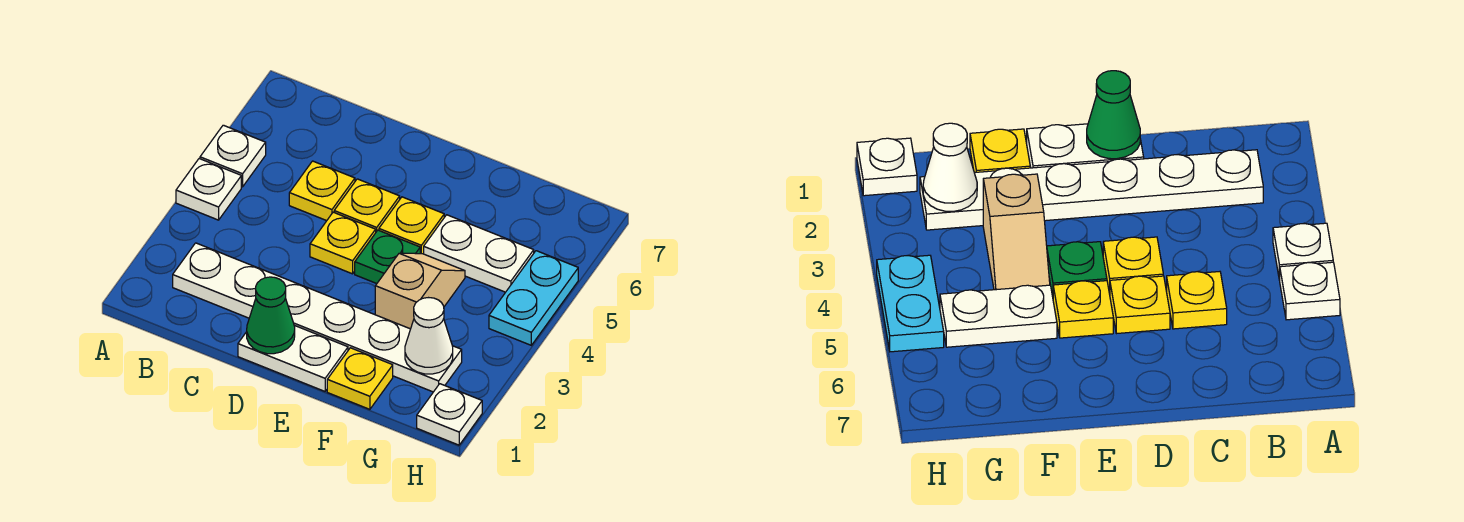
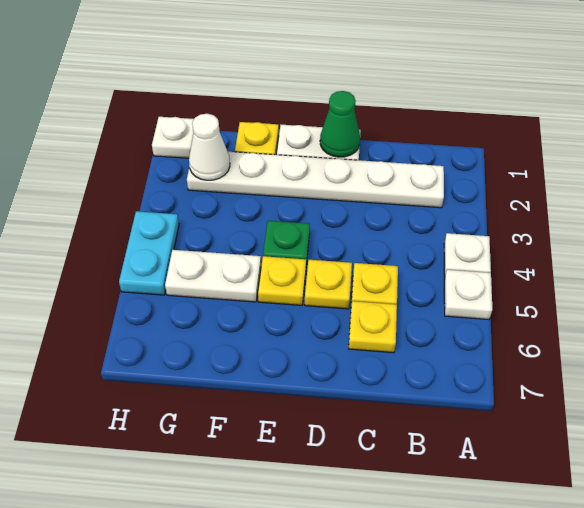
yellow 1x1 plate [310,212,376,274] -> yellow 1x1 plate moved to [349,301,397,353]
tan 1x2 slope [375,253,465,329] -> none

